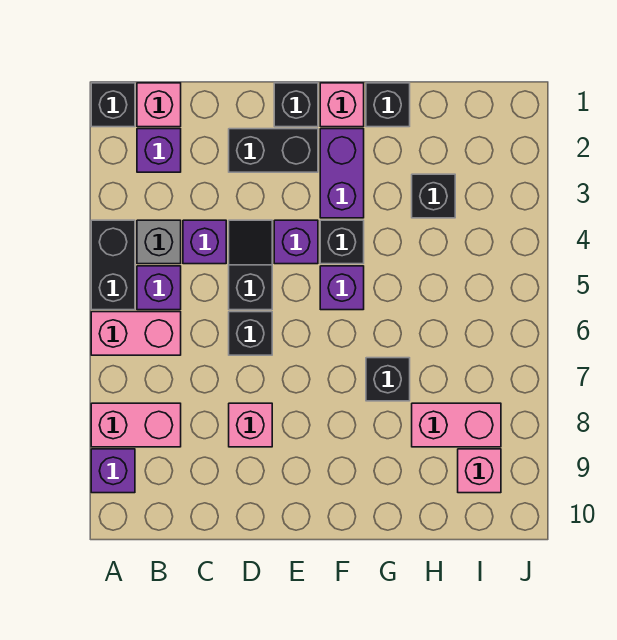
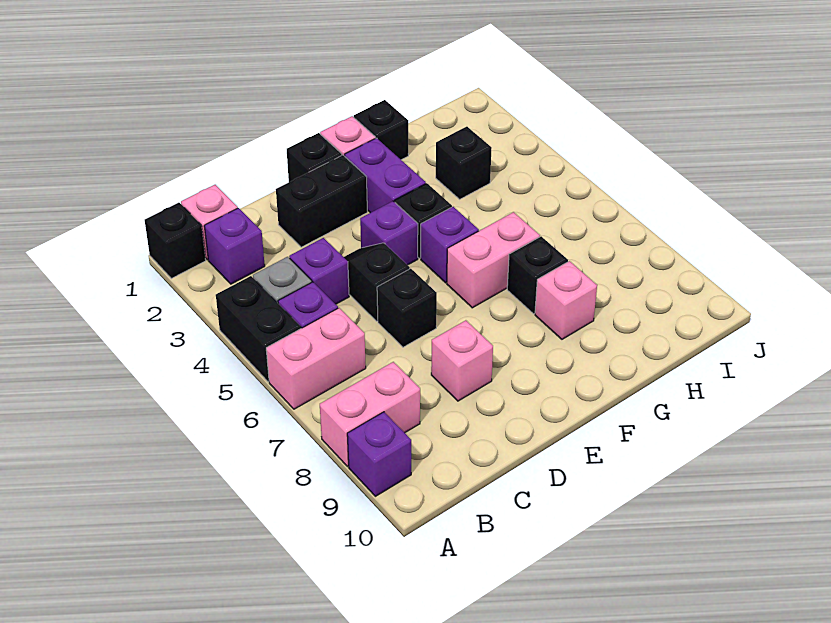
pink 1x2 brick [412,403,501,447] -> pink 1x2 brick moved to [447,212,540,308]
pink 1x1 brick [458,449,501,493] -> pink 1x1 brick moved to [535,261,597,339]

